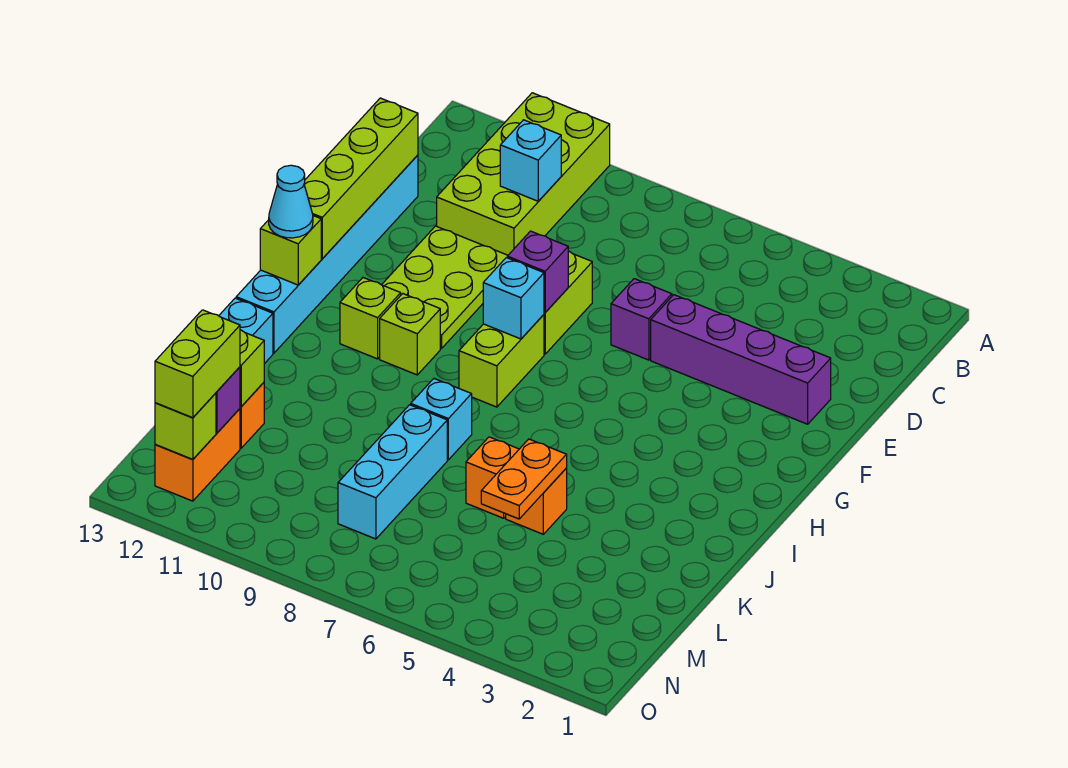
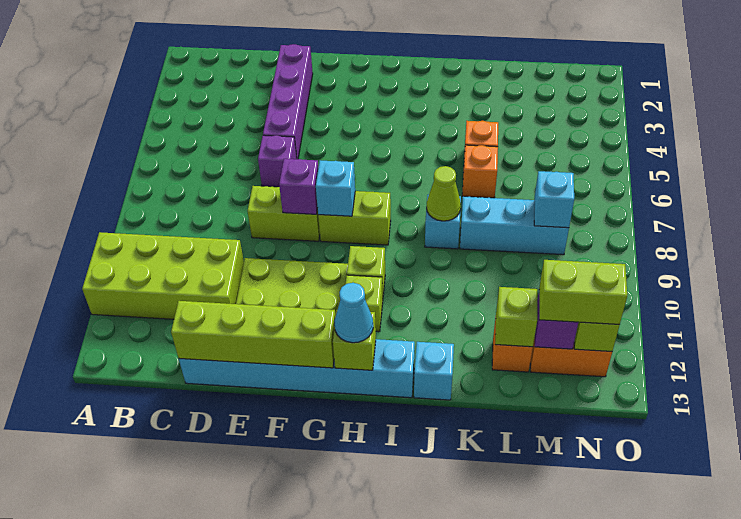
cyan 1x1 brick [500,120,561,201] -> cyan 1x1 brick moved to [534,171,574,228]
none -> lime 1x1 cone [426,166,461,221]
orange 1x2 plate [481,439,567,519] -> none

